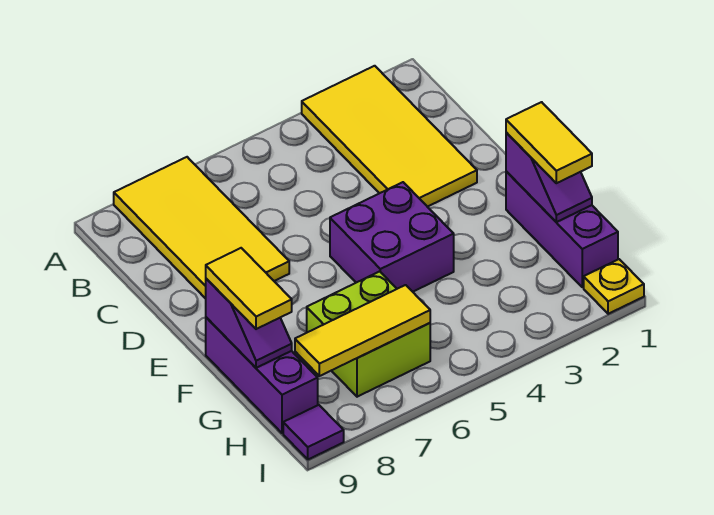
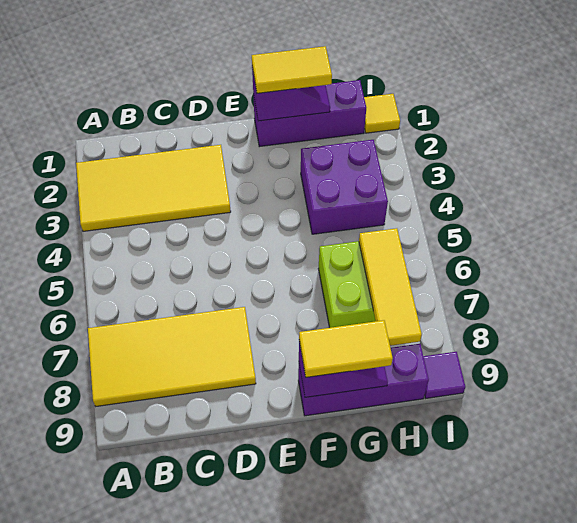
purple 2x2 brick [330,182,454,292] -> purple 2x2 brick moved to [301,140,388,234]
yellow 1x1 plate [584,259,644,314] -> yellow 1x1 tile [364,94,400,133]

